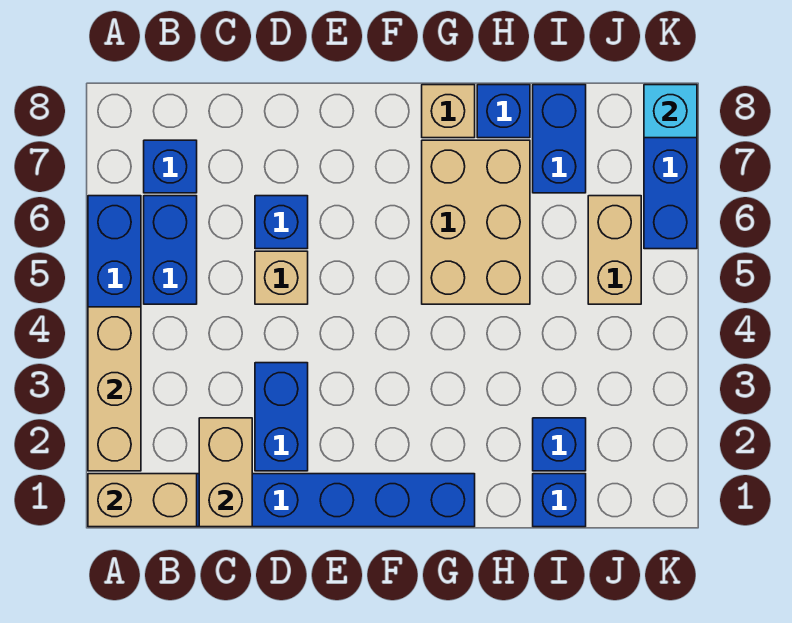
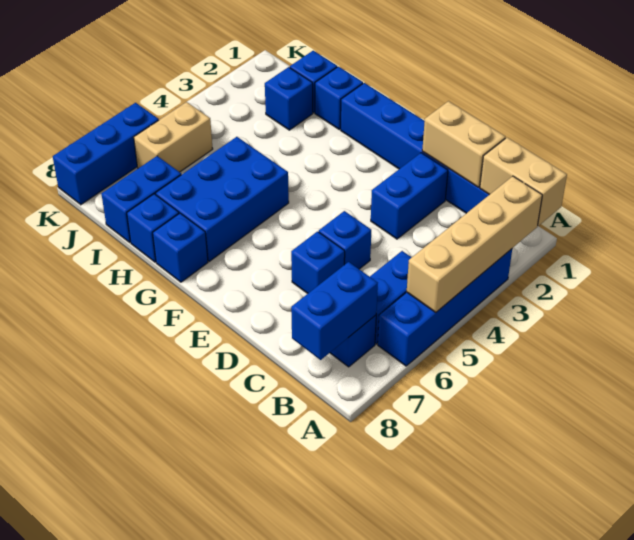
tan 1x3 brick [88,307,141,471] -> tan 1x4 brick [407,176,542,312]
none -> blue 1x2 brick [291,262,378,360]
tan 1x2 brick [199,418,252,527] -> tan 1x2 brick turned to [422,101,506,187]
tan 1x1 brick [255,251,308,304] -> blue 1x1 brick [319,211,371,269]
tan 2x3 brick [422,140,530,304] -> blue 2x3 brick [156,137,289,261]
tan 1x1 brick [422,85,475,138] -> blue 1x1 brick [153,213,208,282]
none -> blue 1x1 brick [315,67,363,129]
cyan 1x1 brick [644,85,697,138] -> none

